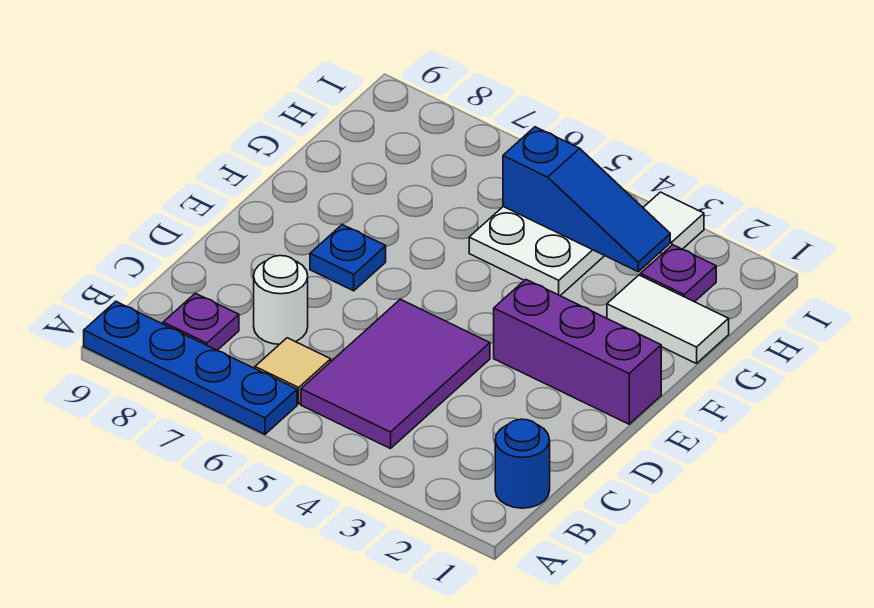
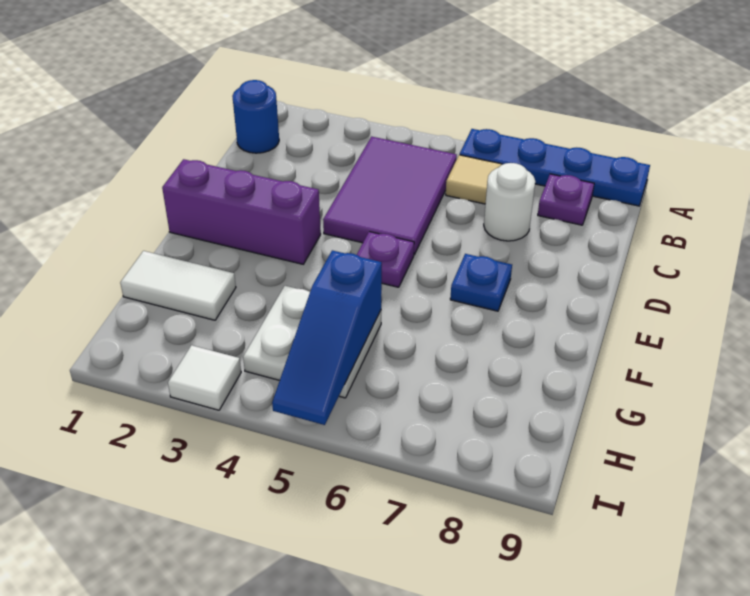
purple 1x1 plate [641,245,716,302] -> purple 1x1 plate moved to [357,232,414,287]
blue 1x3 slope [503,127,670,271] -> blue 1x3 slope turned to [272,250,382,425]

